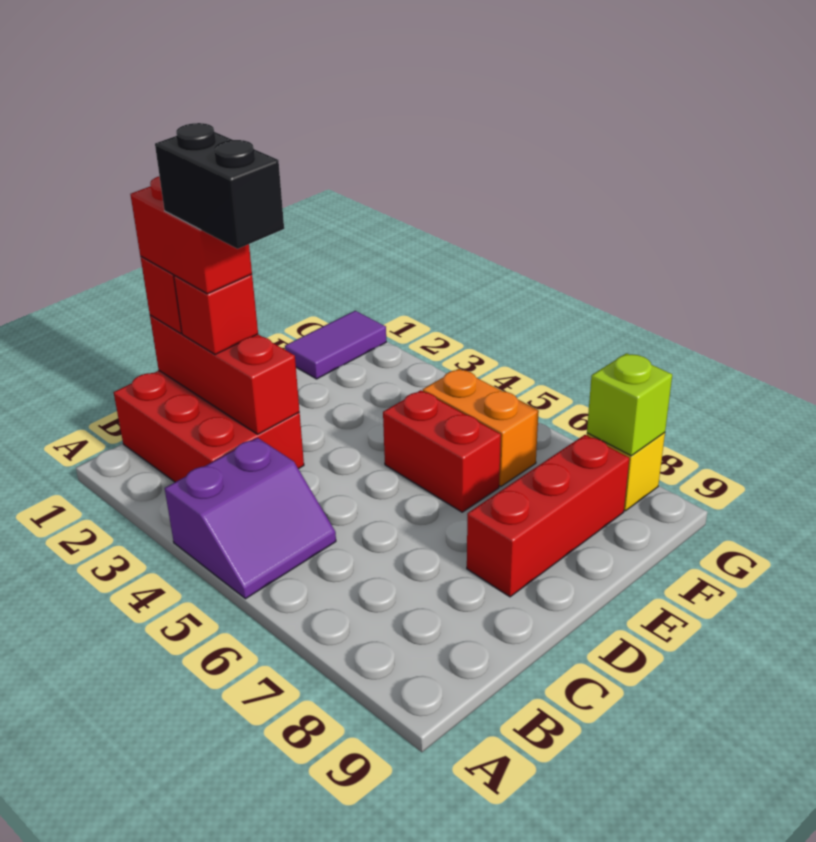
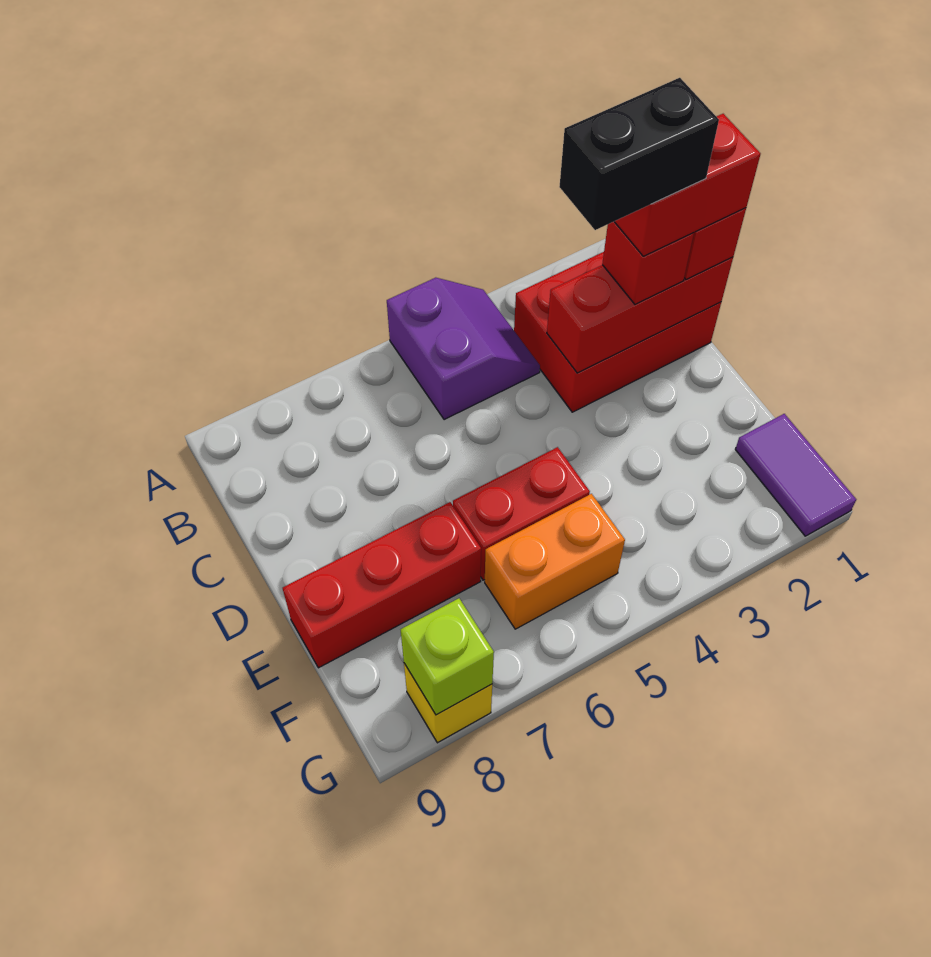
purple 2x2 slope [165,438,336,599] -> purple 2x2 slope turned to [387,278,540,420]
red 1x3 brick [467,435,629,597] -> red 1x3 brick turned to [283,502,481,668]

